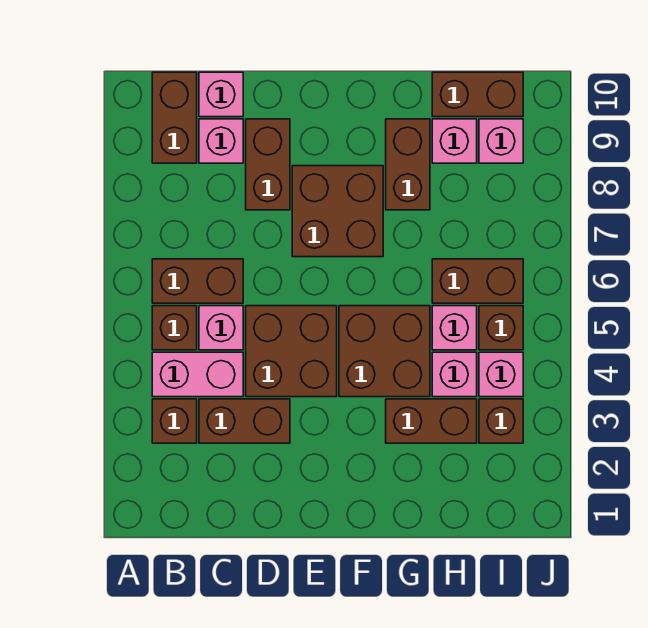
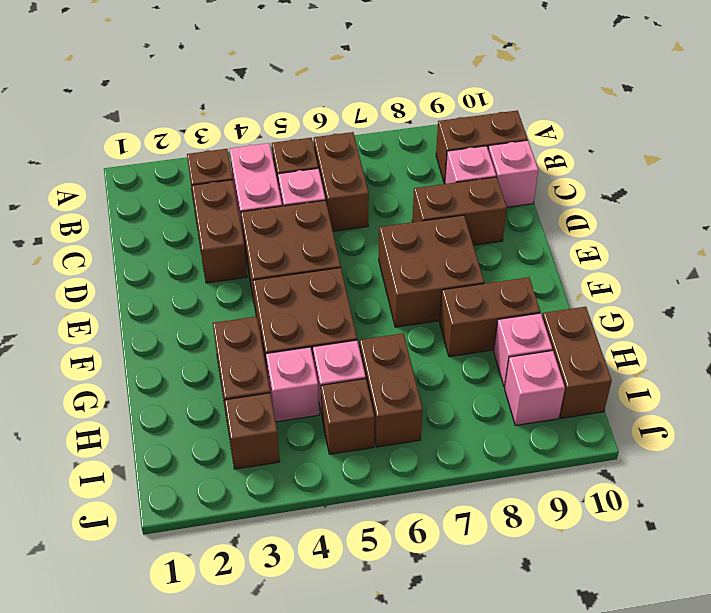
pink 1x1 brick [479,352,523,397] -> none

